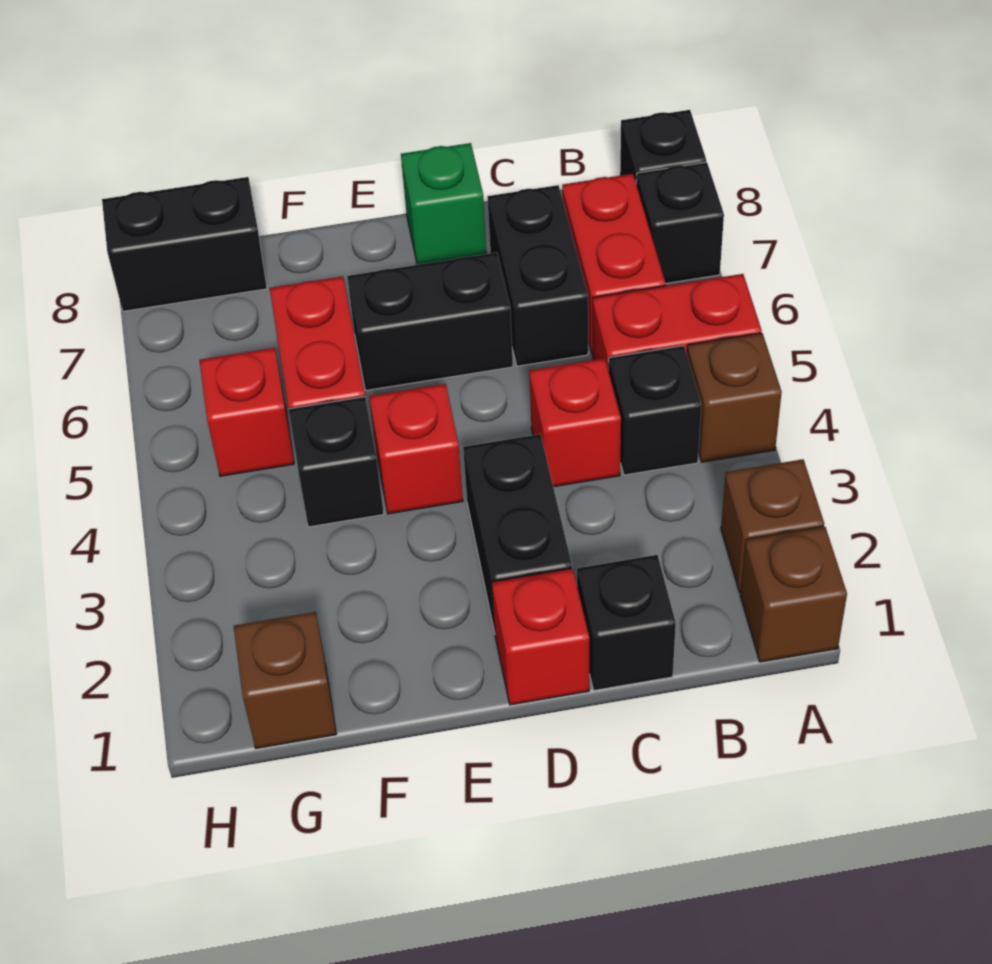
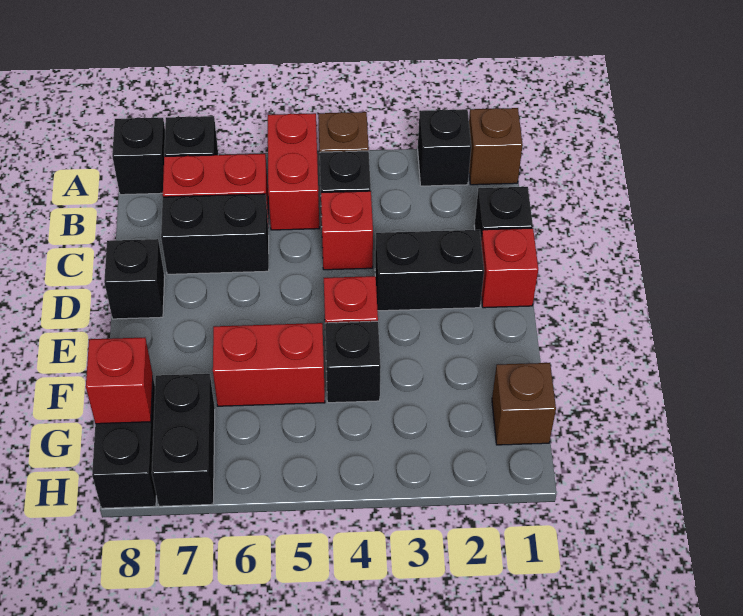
brown 1x1 brick [721,459,824,593] -> black 1x1 brick [418,109,471,186]
black 1x2 brick [347,252,513,391] -> black 1x2 brick moved to [152,374,215,506]
green 1x1 brick [401,143,487,265] -> black 1x1 brick [104,239,165,319]
red 1x1 brick [199,348,294,476] -> red 1x1 brick moved to [86,338,153,424]

